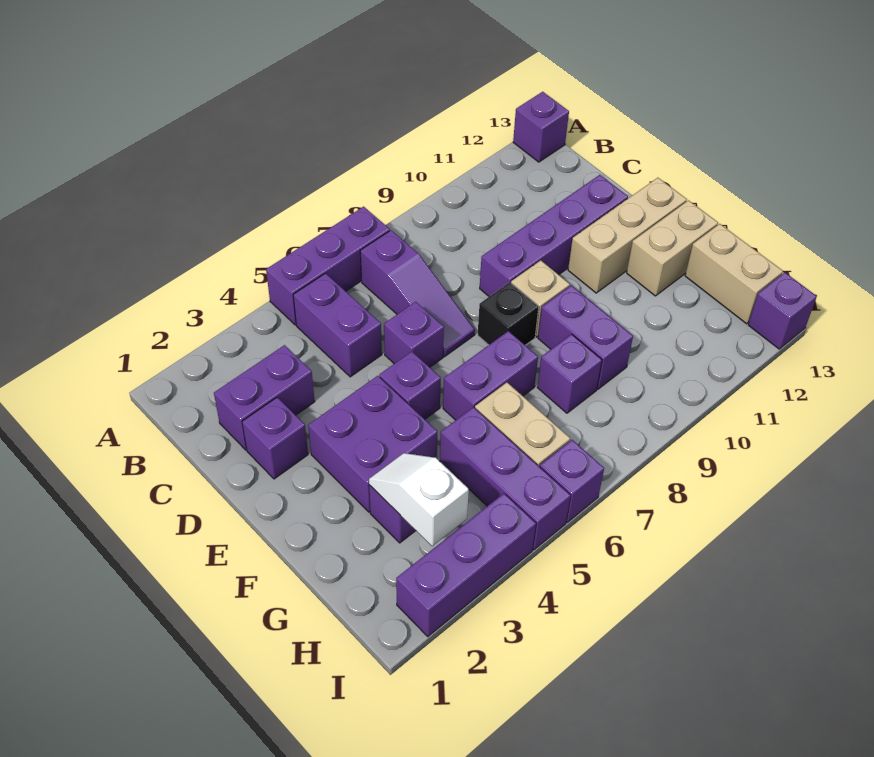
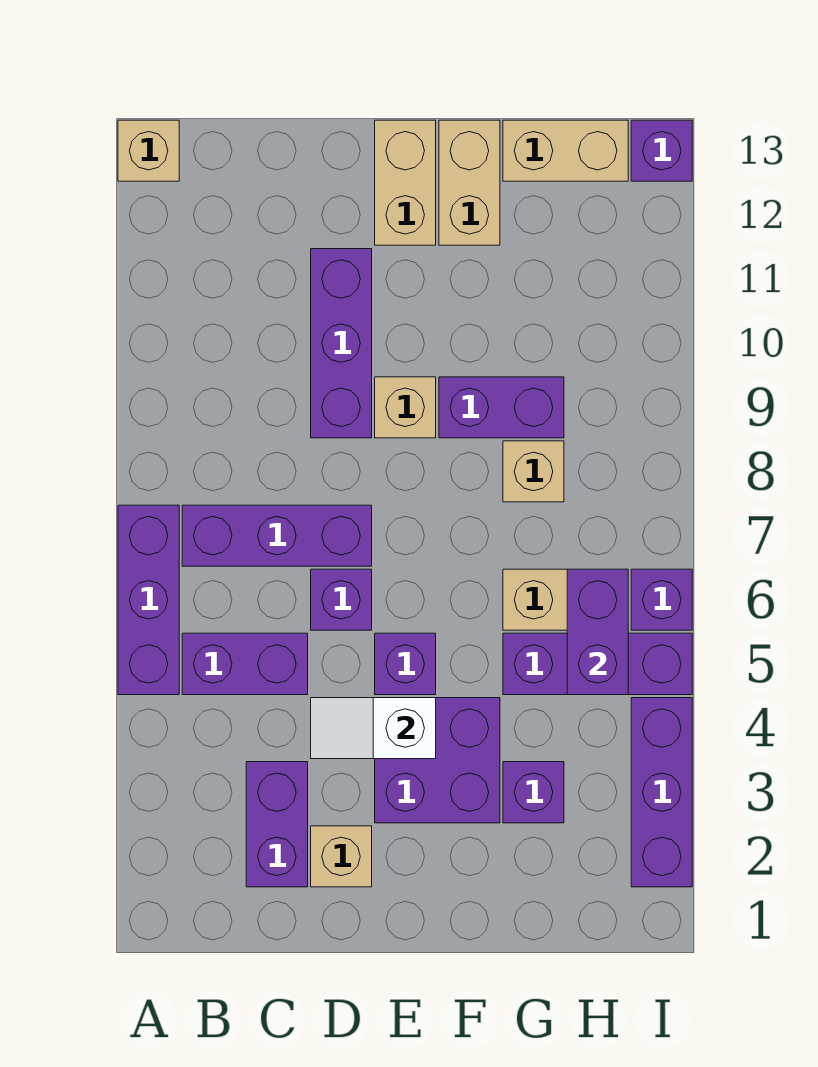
purple 1x1 brick [513,92,569,162] -> tan 1x1 brick [118,120,179,181]
purple 1x3 slope [360,230,475,357] -> purple 1x3 brick [182,505,372,566]
purple 1x1 brick [242,398,308,479] -> tan 1x1 brick [311,826,372,887]
purple 1x4 brick [480,175,628,297] -> purple 1x3 brick [311,249,372,438]
black 1x1 brick [478,282,539,345] -> none
tan 1x3 brick [568,178,687,293] -> tan 1x2 brick [375,120,436,245]
purple 1x2 brick [443,331,538,420] -> purple 1x2 brick moved to [567,569,628,695]
white 1x2 slope [369,453,469,546] -> white 1x2 slope moved to [311,698,436,759]
purple 1x1 brick [537,334,602,413] -> tan 1x1 brick [503,441,564,502]

